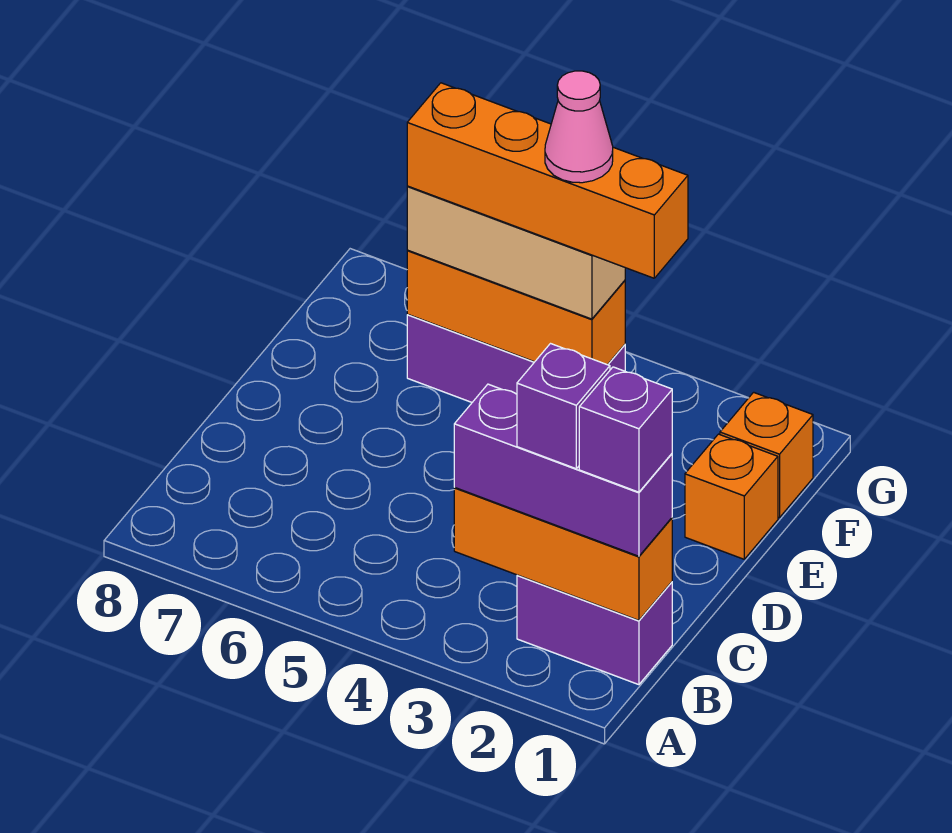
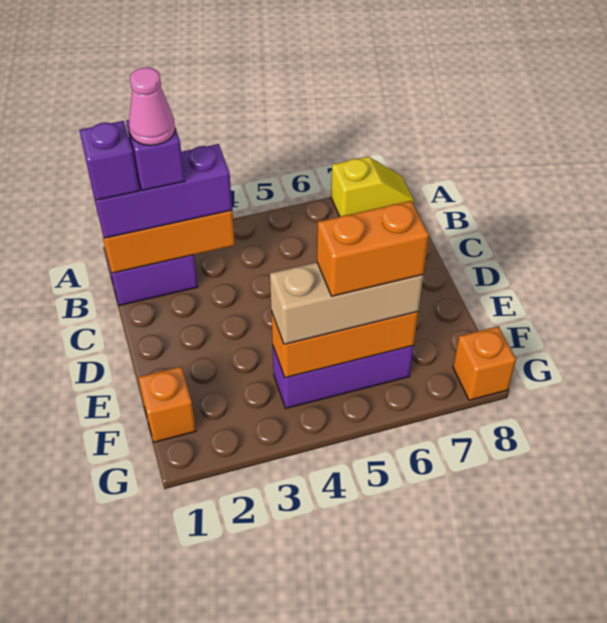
none -> yellow 1x2 slope [331,157,414,217]
orange 1x1 brick [685,434,778,559] -> orange 1x1 brick moved to [453,326,516,400]
orange 1x4 brick [407,83,688,278] -> orange 1x2 brick [317,201,429,296]
pink 1x1 cone [545,71,613,183] -> pink 1x1 cone moved to [129,67,175,145]

